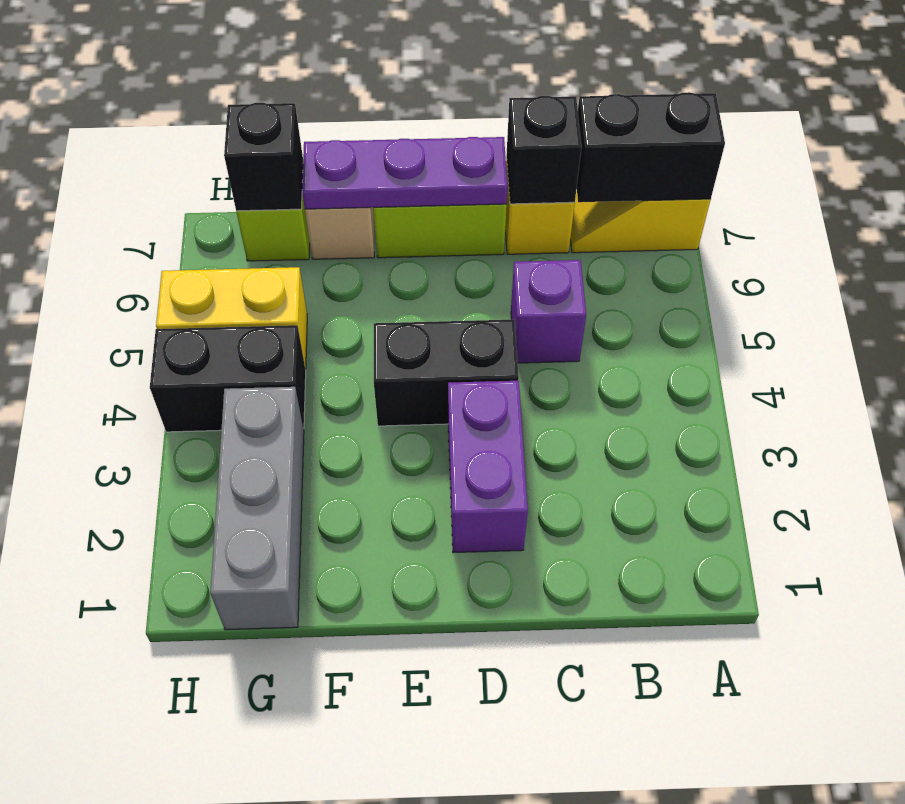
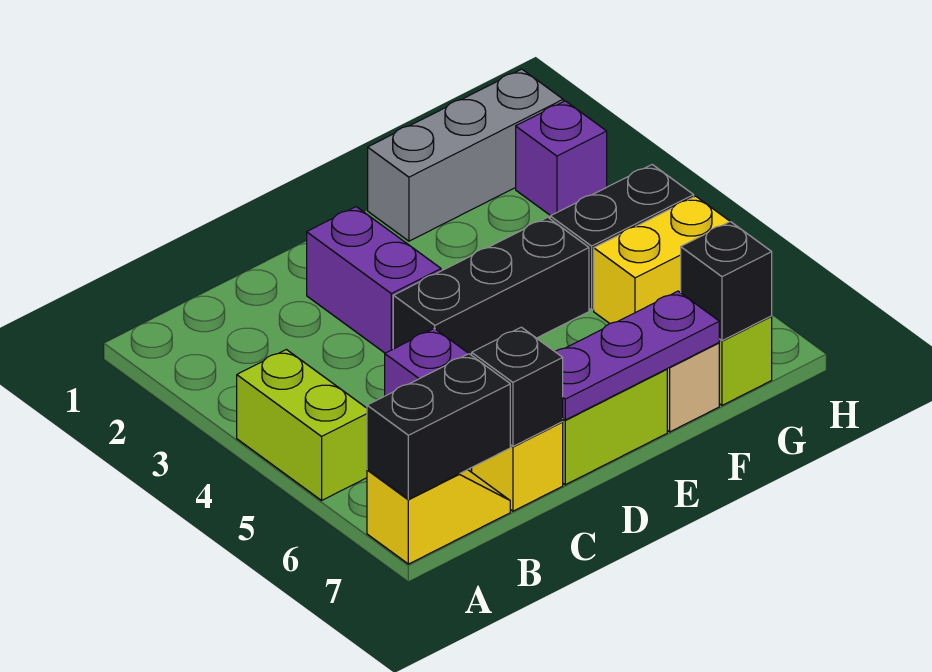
none -> lime 1x2 brick [237,350,367,500]
black 1x2 brick [374,320,519,426] -> black 1x3 brick [393,217,589,355]
grey 1x3 brick [210,387,304,630] -> grey 1x3 brick turned to [368,69,563,241]
none -> purple 1x1 brick [516,101,607,216]

